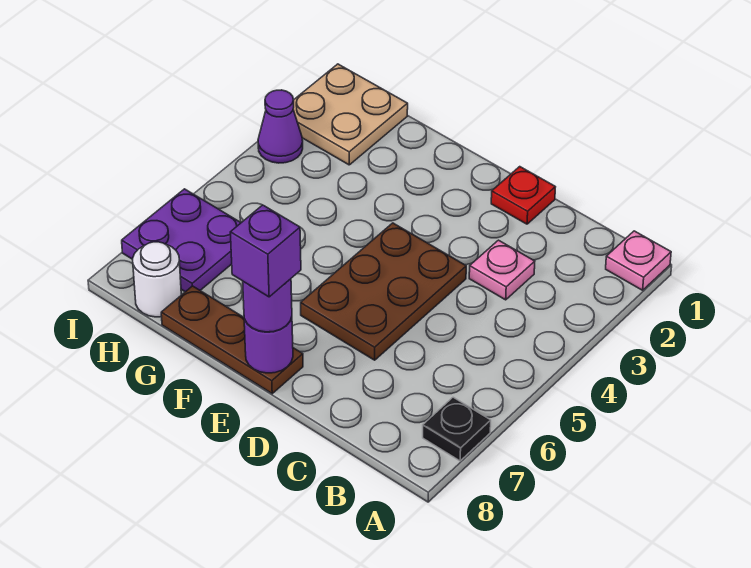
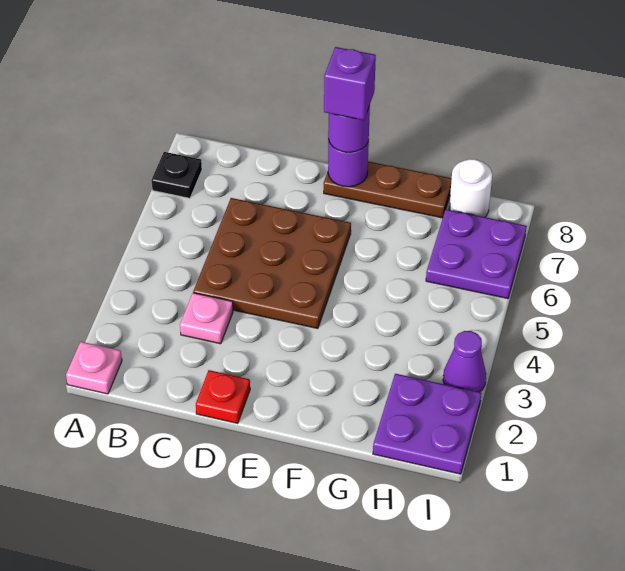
brown 2x3 plate [301,223,466,360] -> brown 3x3 plate [193,198,351,329]
tan 2x2 plate [293,64,408,165] -> purple 2x2 plate [373,374,481,474]

